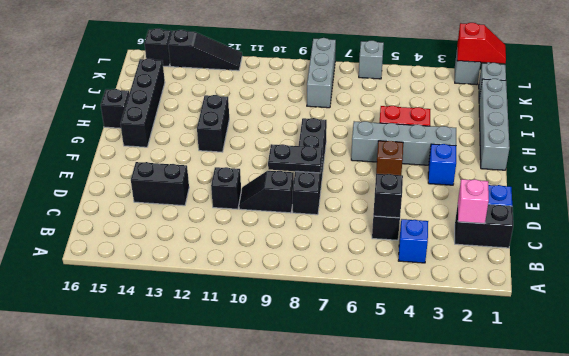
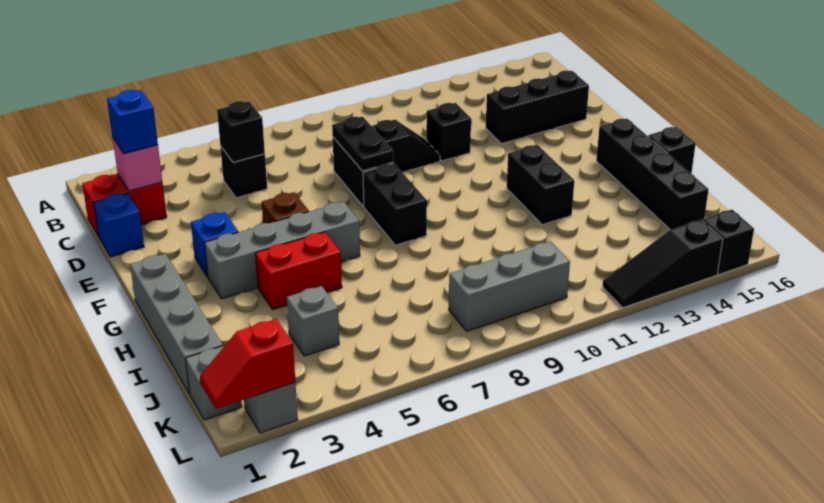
blue 1x1 brick [398,219,428,263] -> blue 1x1 brick moved to [107,90,158,154]
black 1x2 brick [455,205,513,248] -> red 1x2 brick [82,174,167,237]
black 1x2 brick [131,162,189,206] -> black 1x3 brick [486,71,589,144]
black 1x2 plate [268,144,323,173] -> black 1x2 plate turned to [332,116,393,171]
grey 1x3 brick [307,38,336,108] -> grey 1x3 brick turned to [449,241,570,331]
grey 1x1 brick [359,40,384,79] -> grey 1x1 brick moved to [287,286,339,356]

